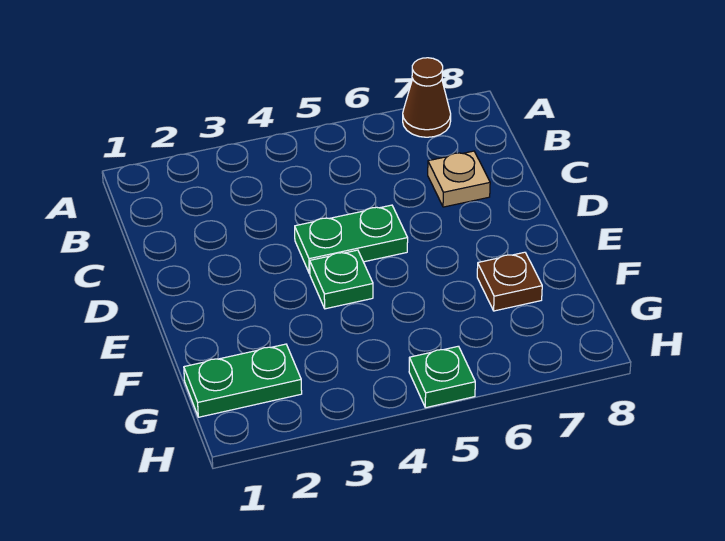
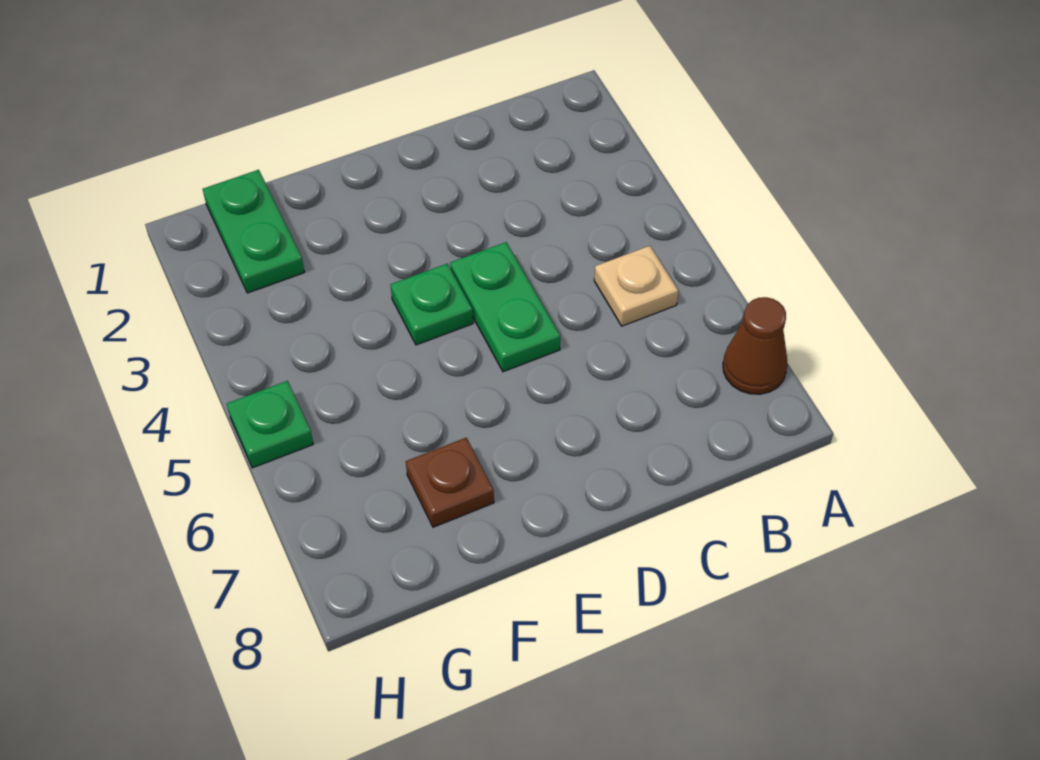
tan 1x1 plate [428,151,490,207] -> tan 1x1 plate moved to [594,246,678,326]

